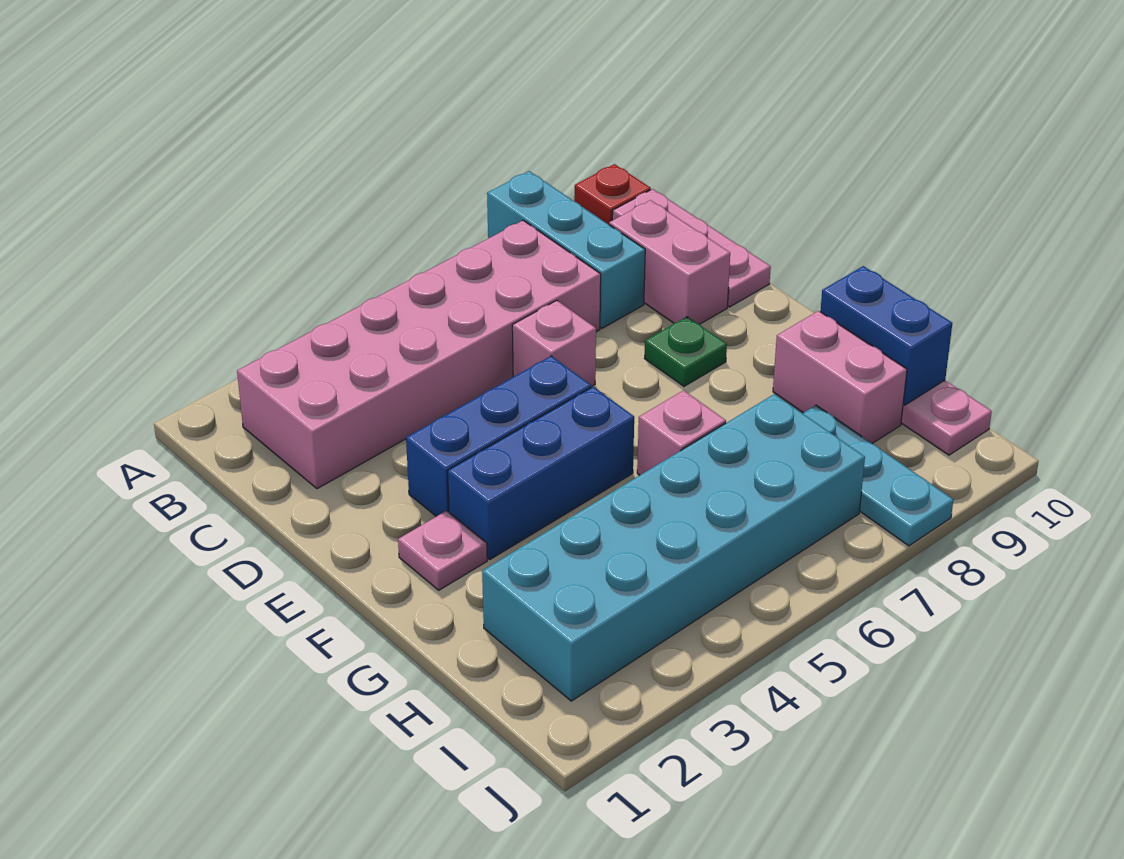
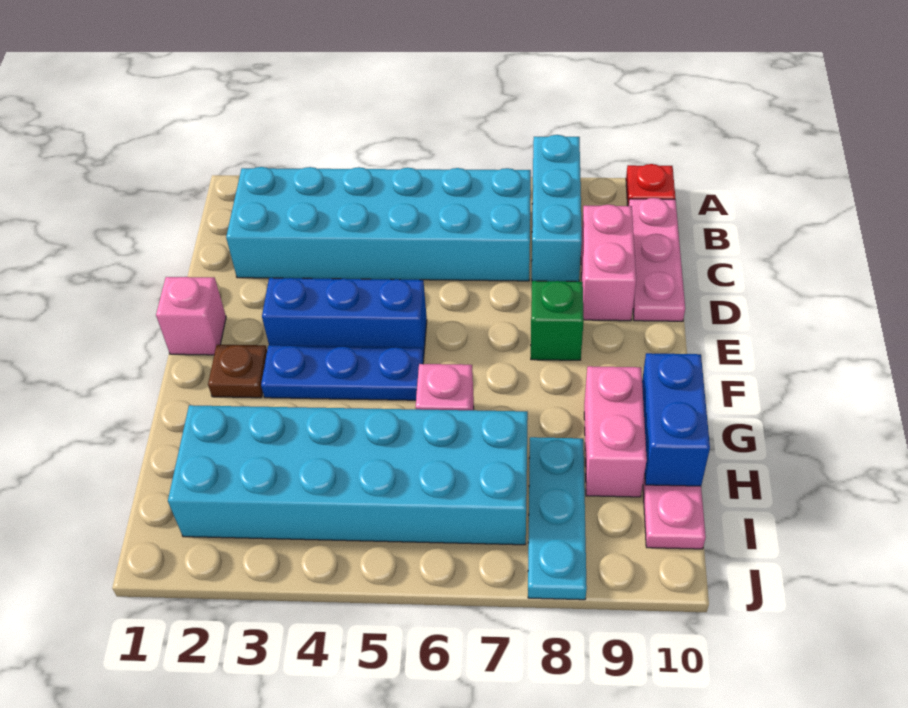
pink 2x6 brick [237,220,601,489] -> cyan 2x6 brick [226,167,531,281]
pink 1x1 brick [512,300,596,387] -> pink 1x1 brick moved to [156,277,226,355]
green 1x1 plate [645,317,727,386] -> green 1x1 brick [531,281,584,360]
pink 1x1 plate [398,511,487,590] -> brown 1x1 plate [208,345,267,398]
blue 1x3 brick [448,387,634,559] -> blue 1x3 plate [261,345,424,400]

